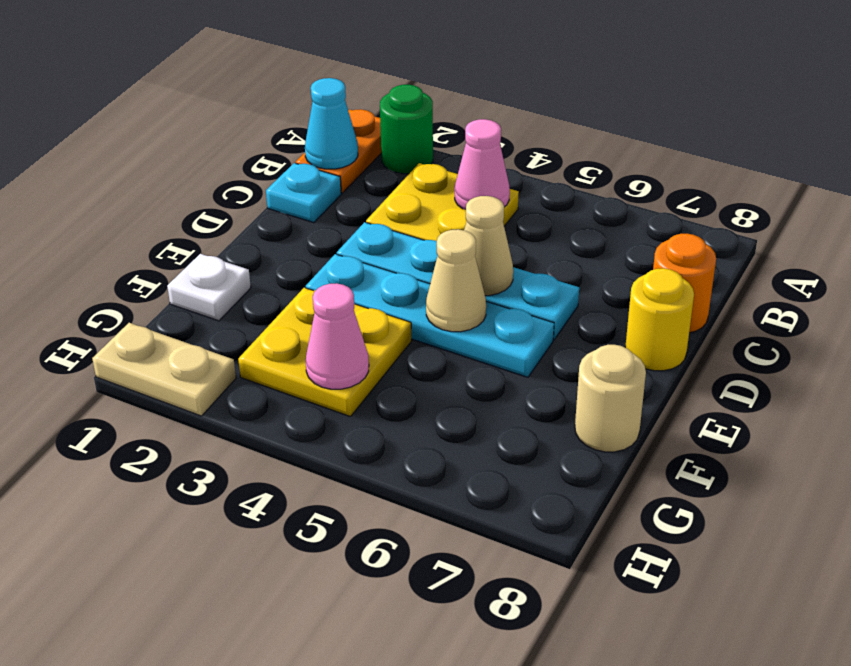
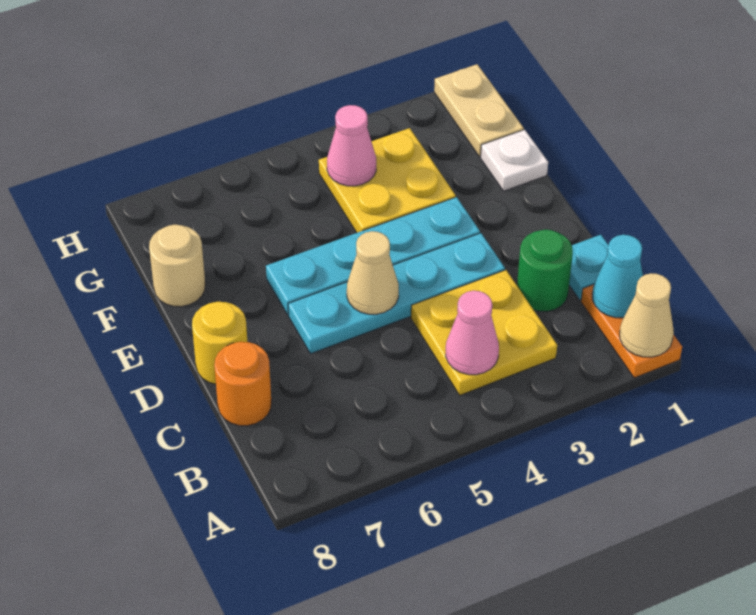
green 1x1 round brick [380,85,433,174] -> green 1x1 round brick moved to [517,230,573,312]
tan 1x1 cone [426,229,486,332] -> tan 1x1 cone moved to [620,273,674,357]
tan 1x2 plate [92,323,236,416] -> tan 1x2 plate turned to [434,64,524,157]

